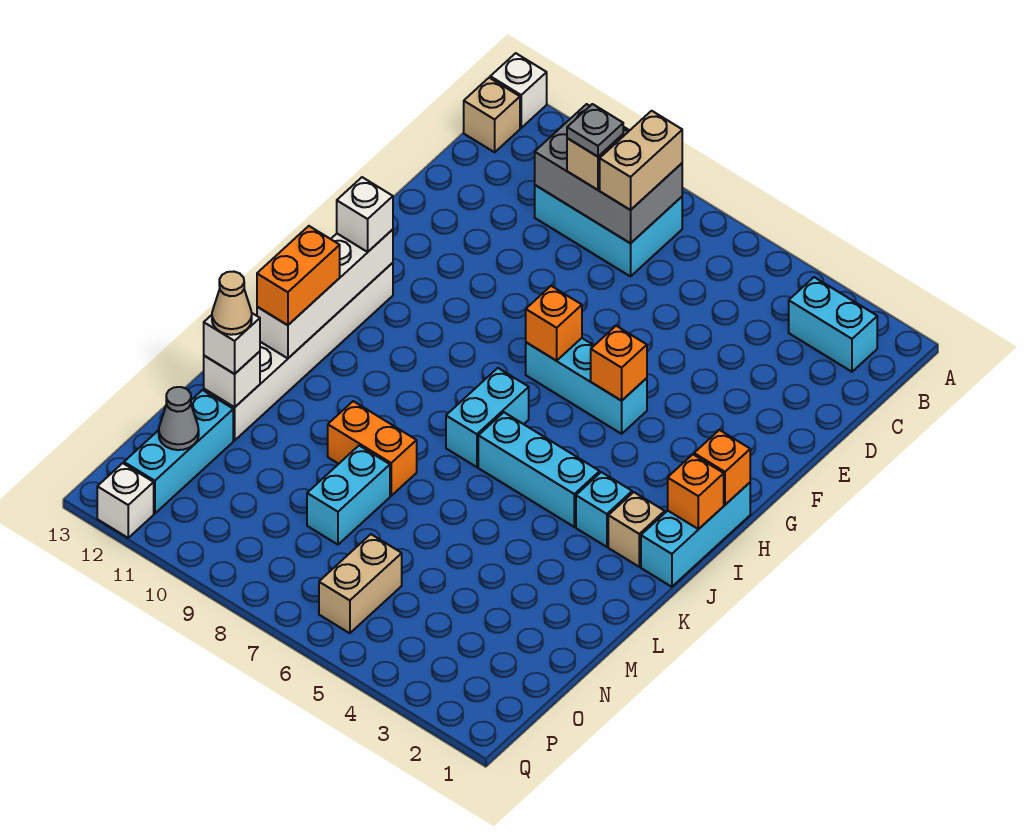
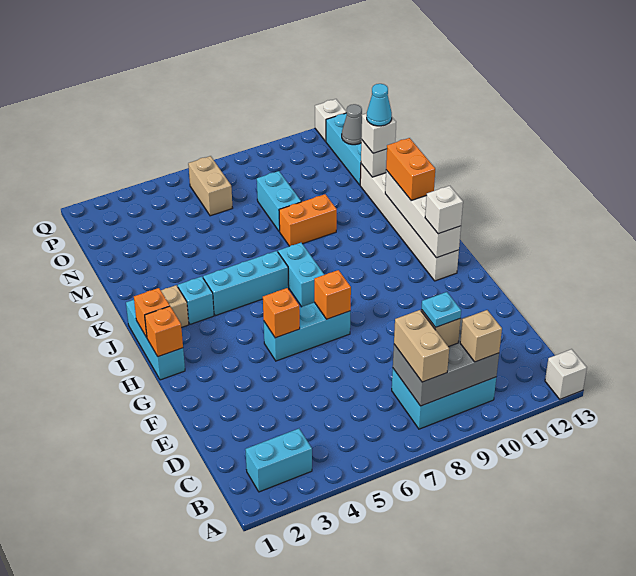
tan 1x1 brick [464,78,520,152] -> tan 1x1 brick moved to [460,310,502,362]
grey 1x1 plate [567,104,623,157] -> cyan 1x1 plate [421,292,461,328]
tan 1x1 cone [212,272,252,335] -> cyan 1x1 cone [367,84,392,126]

